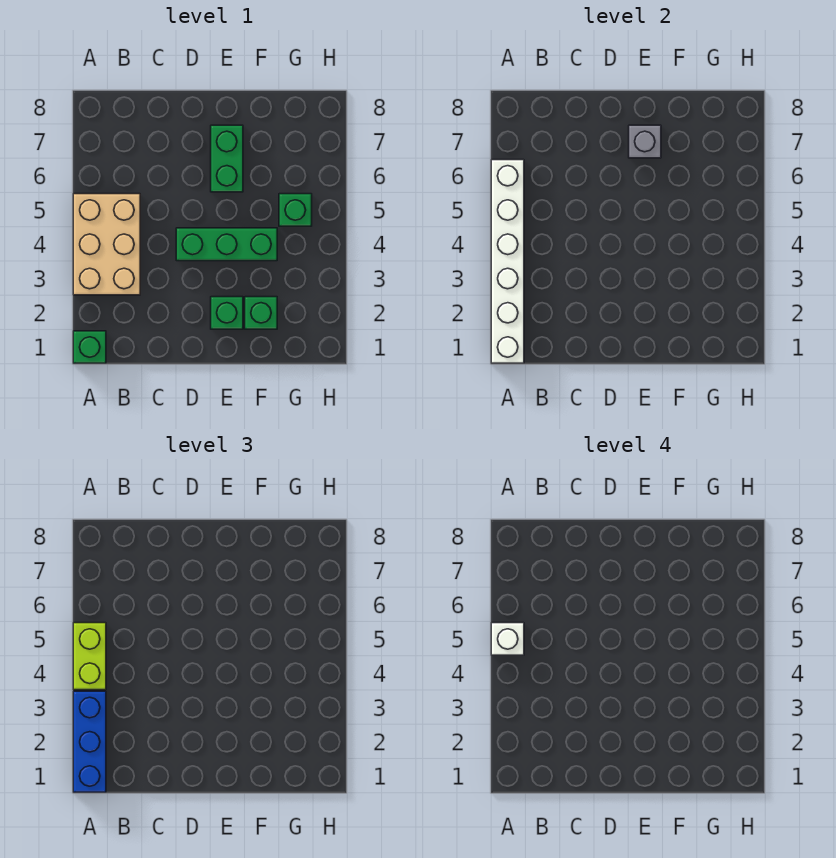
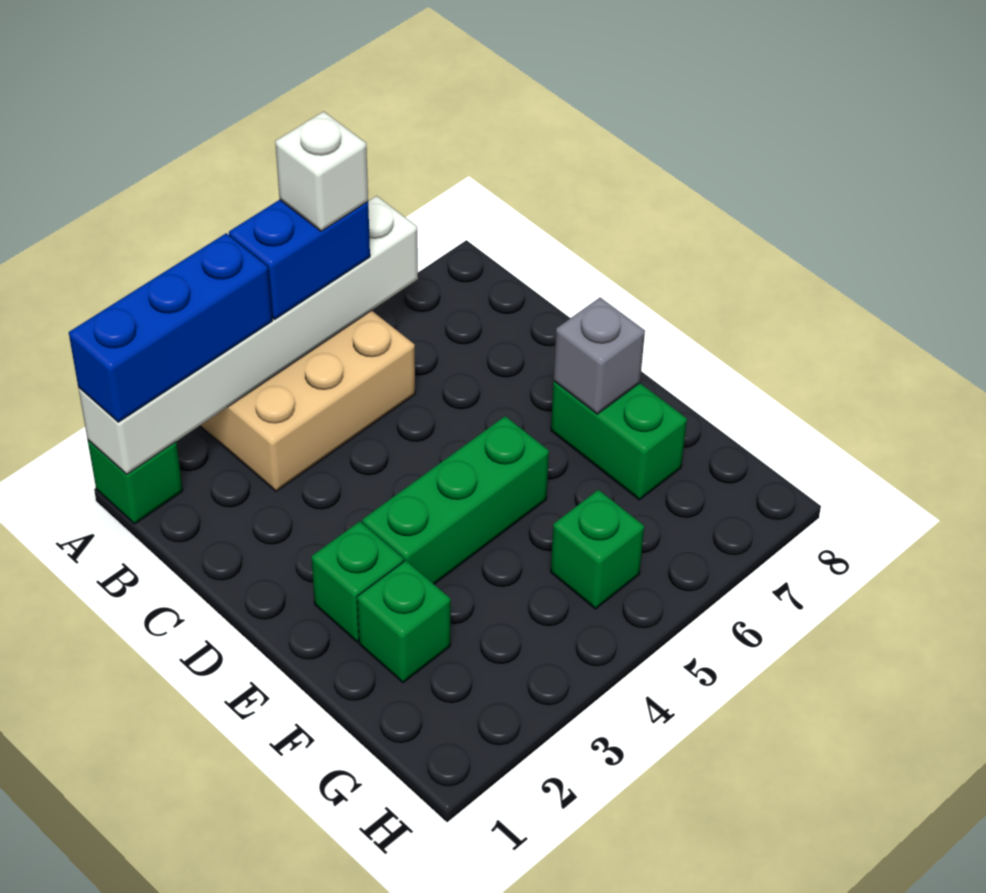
lime 1x2 brick [73,623,106,690] -> blue 1x2 brick [229,200,370,319]
green 1x3 brick [176,228,277,261] -> green 1x3 brick turned to [362,416,549,584]
green 1x2 brick [211,125,243,192] -> green 1x2 brick turned to [551,381,687,500]

